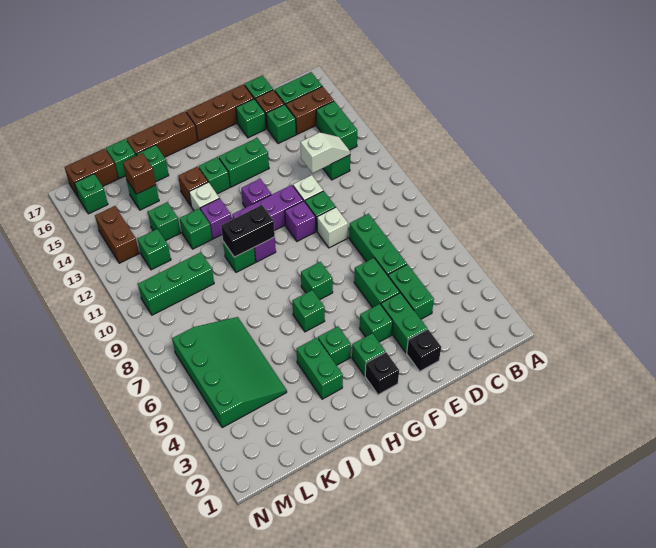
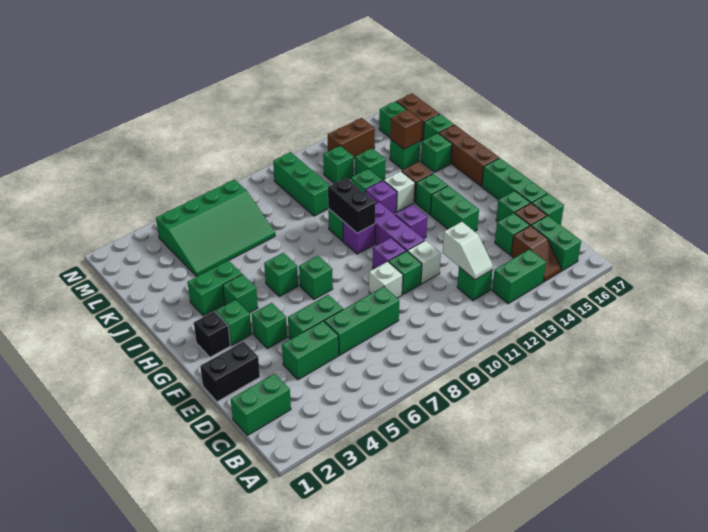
brown 1x2 brick [286,86,334,134] -> brown 1x2 slope [511,226,561,282]
black 1x1 brick [407,329,441,371] -> black 1x2 brick [200,342,260,402]
green 1x2 brick [381,293,427,353] -> green 1x2 brick moved to [231,374,291,435]
brown 1x3 brick [186,84,254,141] -> green 1x3 brick [482,158,547,203]

